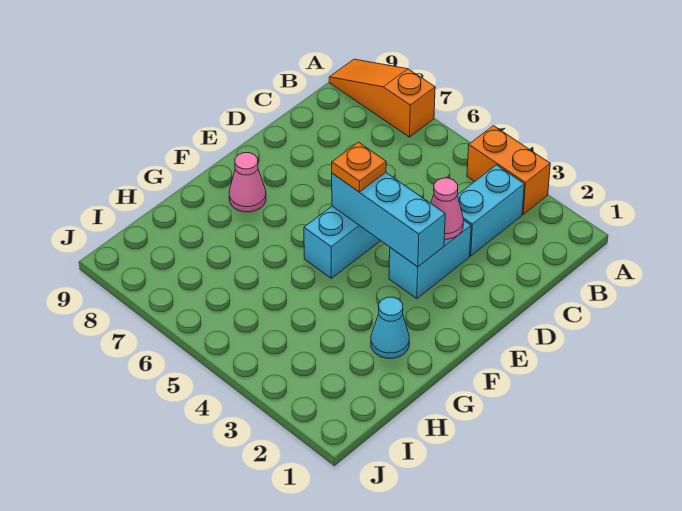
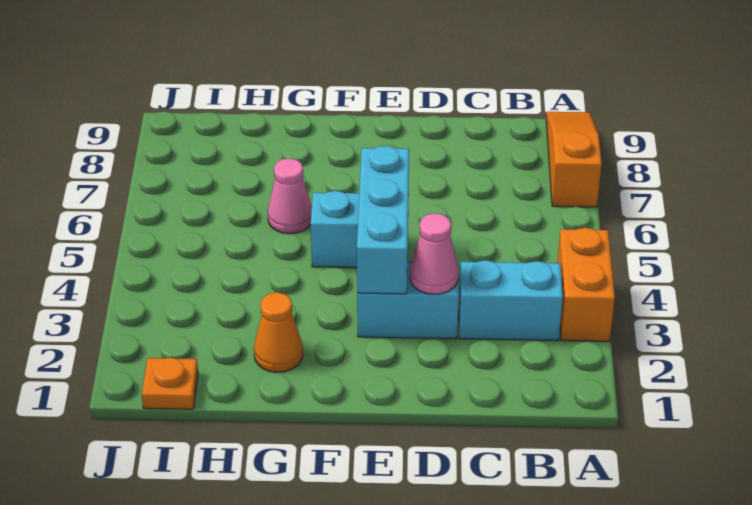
orange 1x1 plate [332,142,386,192] -> orange 1x1 plate moved to [142,357,198,409]
pink 1x1 cone [229,153,266,212] -> pink 1x1 cone moved to [268,158,312,234]
cyan 1x1 cone [371,297,409,358] -> orange 1x1 cone [254,292,303,372]

